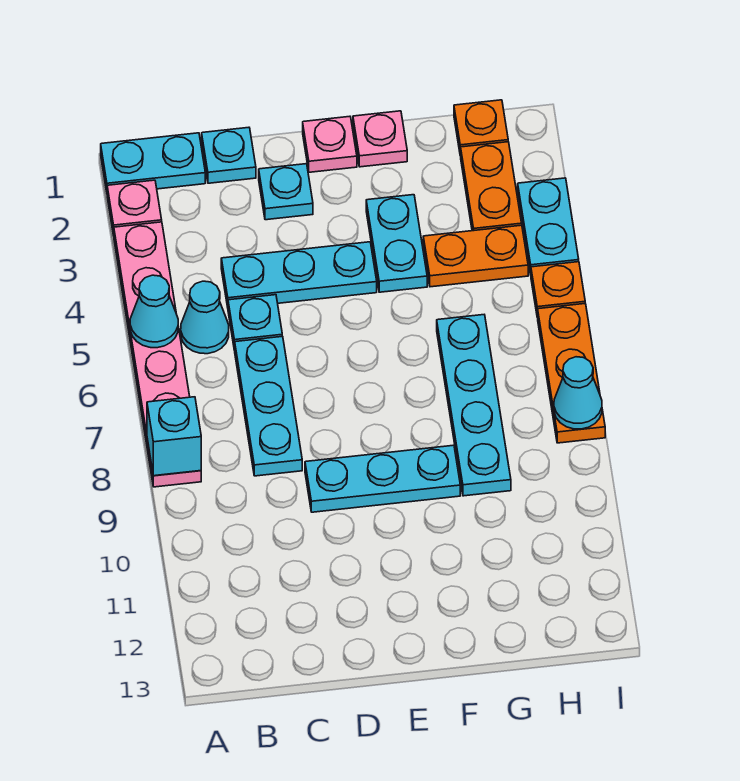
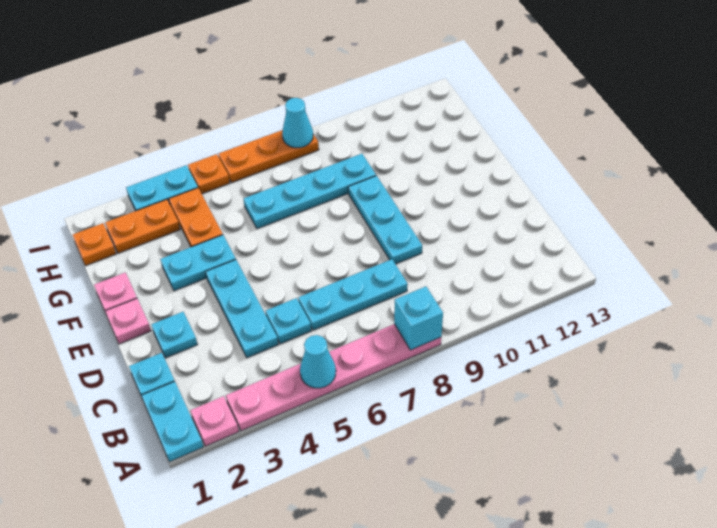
cyan 1x1 cone [181,281,229,354] -> none

